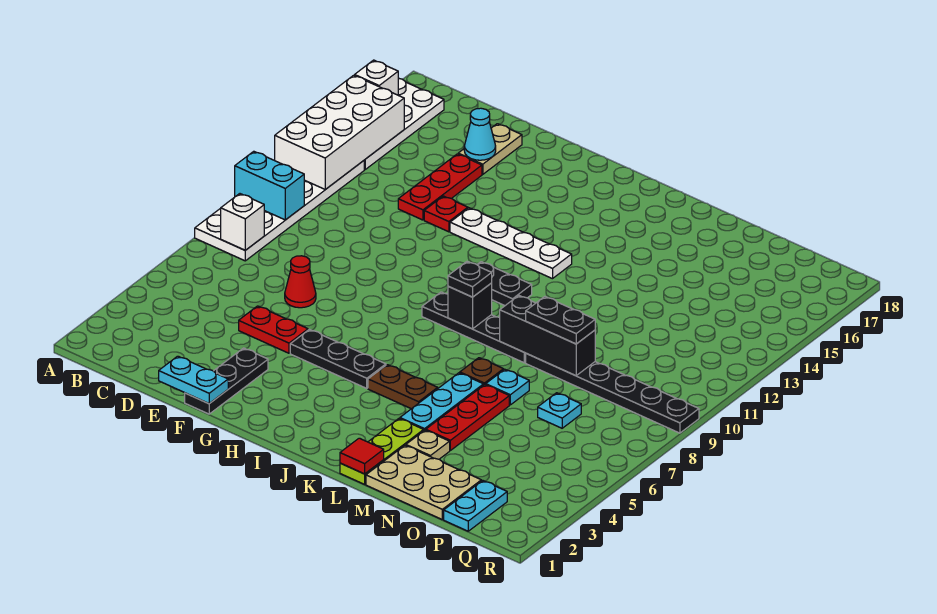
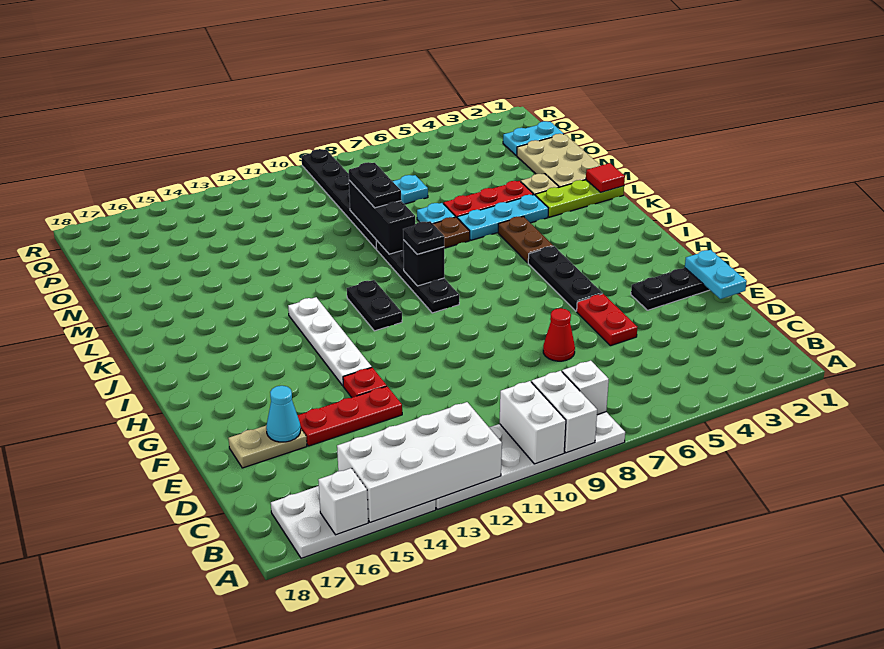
none -> white 1x2 brick [531,371,597,453]
cyan 1x2 brick [235,151,304,220] -> white 1x2 brick [500,381,566,464]

